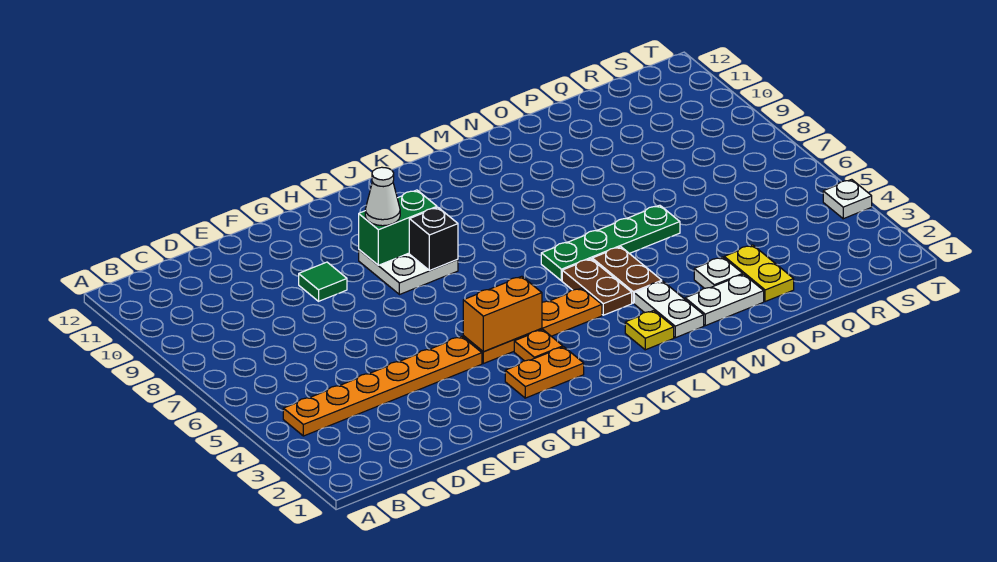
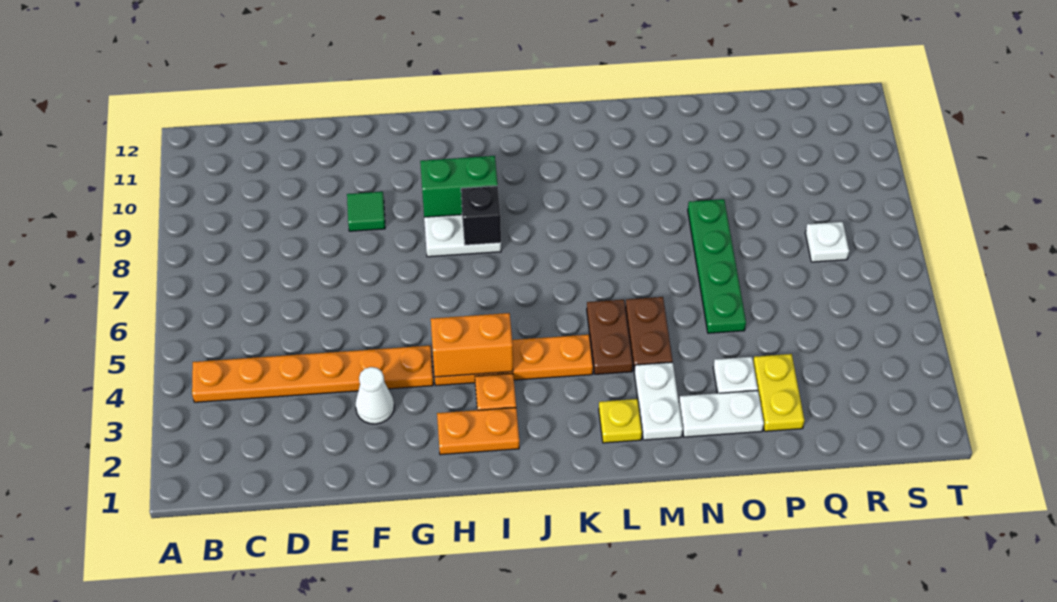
white 1x1 cone [365,167,400,226] -> white 1x1 cone moved to [355,367,394,424]
green 1x4 plate [541,205,680,281] -> green 1x4 plate turned to [688,199,746,333]
white 1x1 plate [823,179,872,219] -> white 1x1 plate moved to [805,222,849,262]

